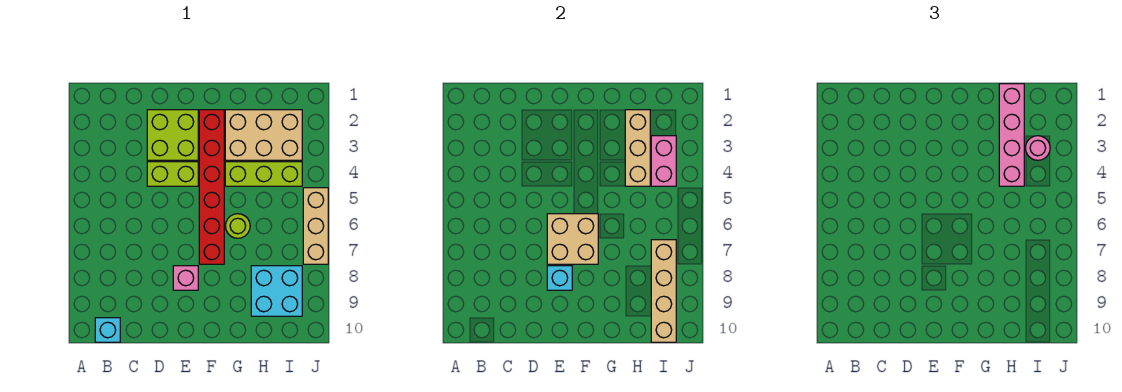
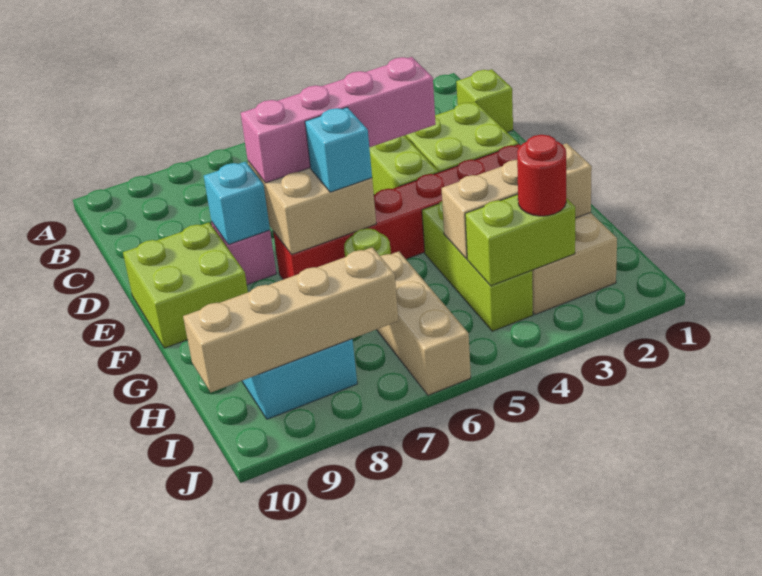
cyan 1x1 brick [95,318,120,342] -> cyan 1x1 brick moved to [305,107,372,192]
none -> lime 1x1 brick [456,69,513,132]
none -> lime 2x2 brick [123,222,248,348]
pink 1x4 brick [999,84,1024,186] -> pink 1x4 brick moved to [241,57,436,183]
pink 1x2 brick [651,136,676,186] -> lime 1x2 brick [465,194,575,286]
pink 1x1 round brick [1026,136,1050,160] -> red 1x1 round brick [517,135,566,216]
tan 1x3 brick [303,188,328,264] -> tan 1x3 brick turned to [377,251,471,395]

